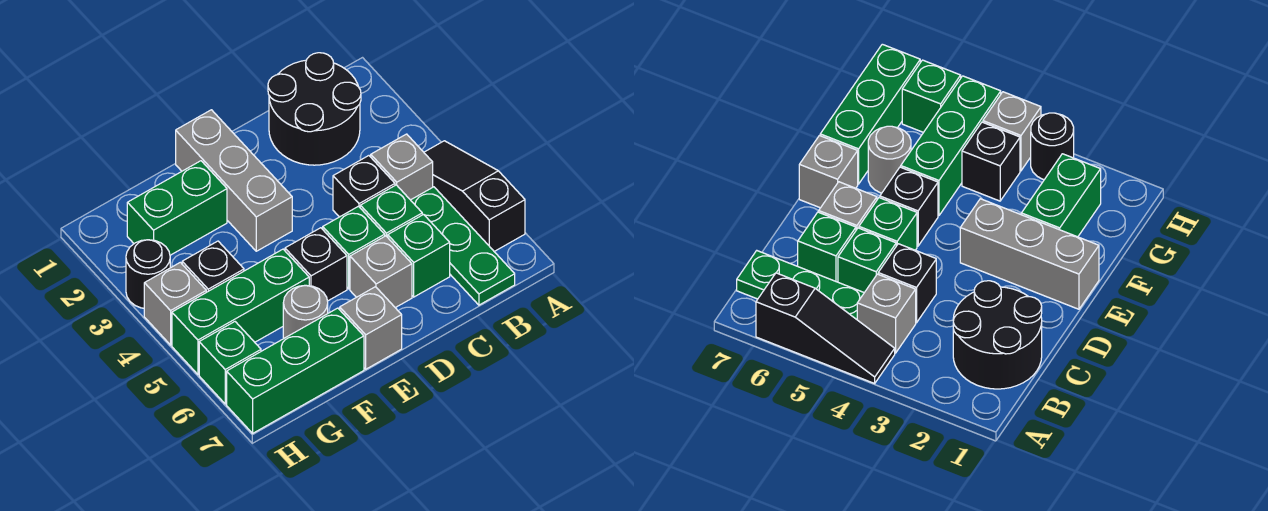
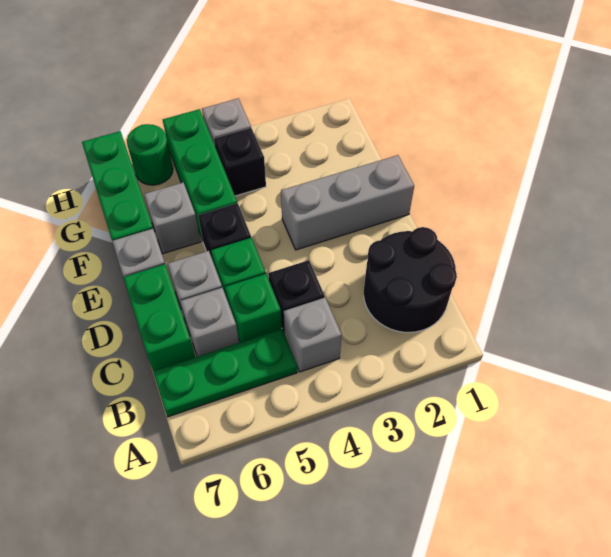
black 1x3 slope [424,141,525,251] -> none
green 1x1 brick [388,214,450,297] -> grey 1x1 brick [180,288,239,356]
green 1x2 brick [127,161,227,255] -> green 1x2 brick moved to [123,264,195,371]
grey 1x1 round brick [283,285,328,338] -> grey 1x1 brick [144,183,201,254]
black 1x1 round brick [126,240,170,308] -> none
green 1x1 brick [199,322,261,404] -> green 1x1 round brick [127,124,173,185]

